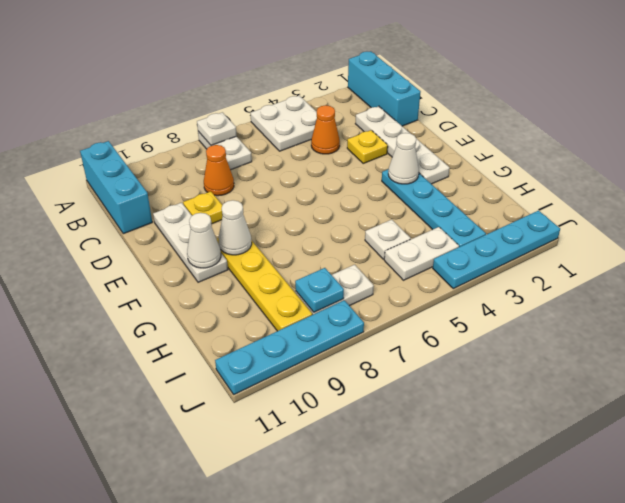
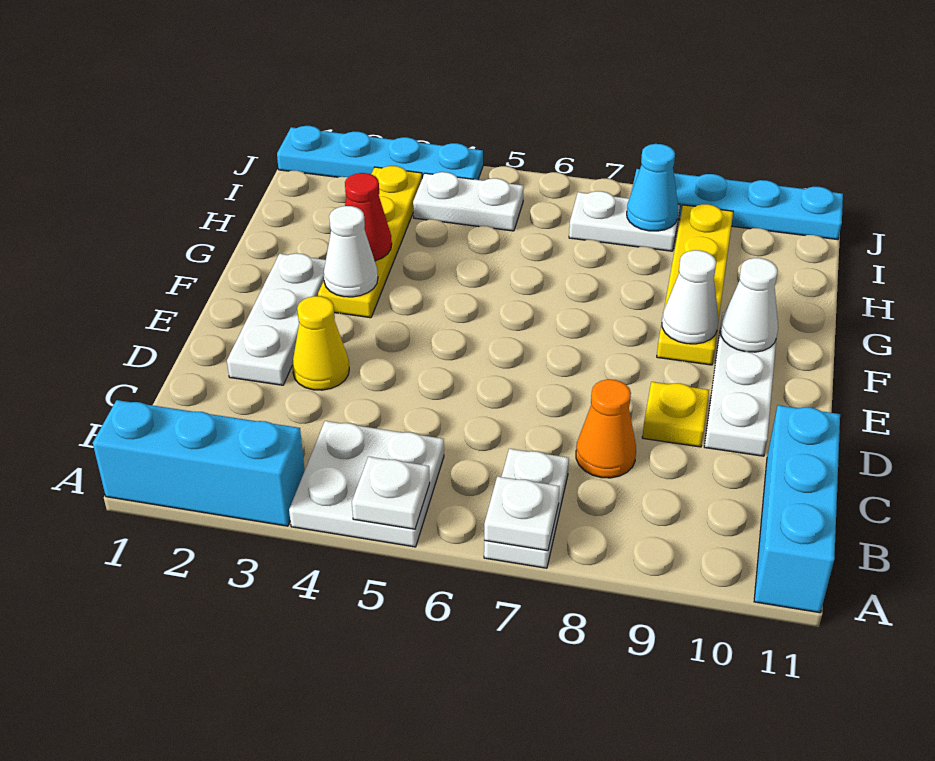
cyan 1x3 brick [348,51,421,126] -> cyan 1x3 brick turned to [93,400,305,526]
white 1x4 plate [355,106,450,184] -> white 1x3 plate [227,253,326,385]
orange 1x1 cone [311,105,340,154] -> none
yellow 1x1 plate [347,130,388,163] -> yellow 1x1 cone [292,296,349,390]
cyan 1x4 plate [382,169,486,247] -> yellow 1x4 plate [318,166,422,318]
none -> red 1x1 cone [345,173,392,261]
white 1x1 plate [365,220,411,259] -> white 1x1 plate moved to [352,457,430,529]
cyan 1x1 plate [295,268,344,312] -> cyan 1x1 cone [627,144,678,231]

